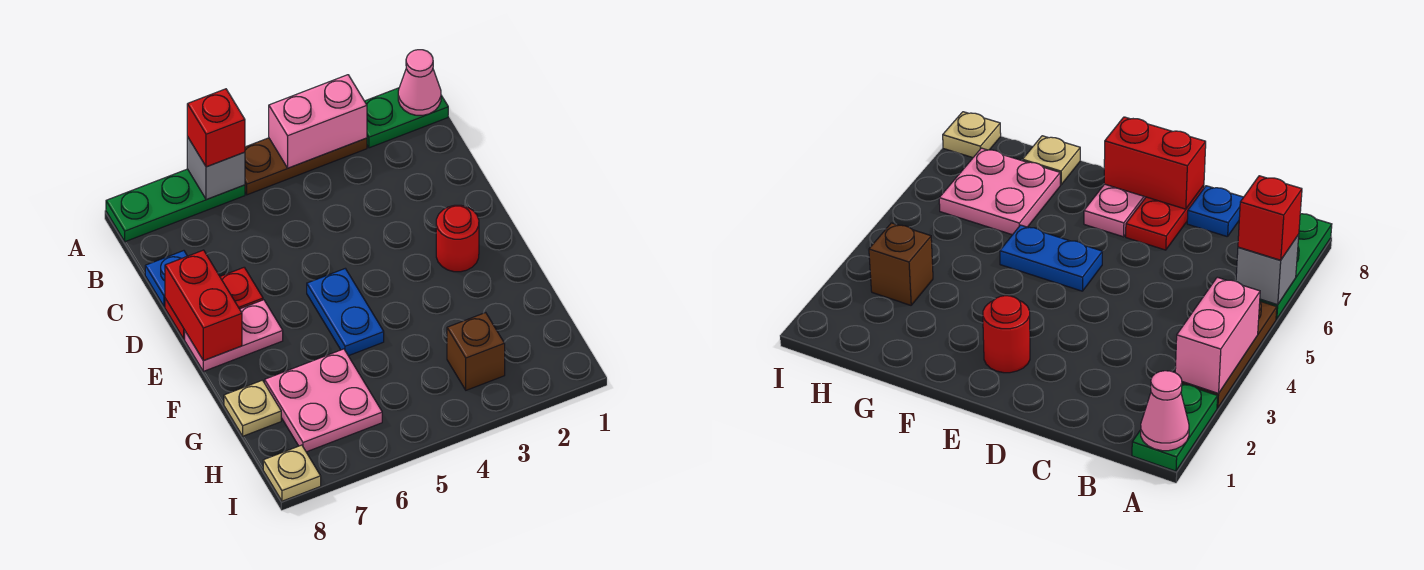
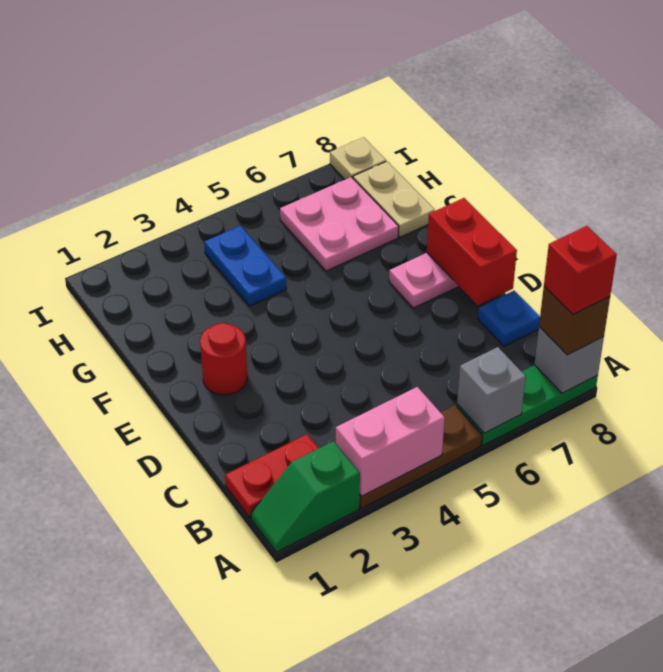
green 1x2 plate [365,88,448,148] -> green 1x2 slope [251,441,360,552]
pink 1x1 cone [398,50,441,115] -> none
red 1x1 brick [187,89,245,167] -> red 1x1 brick moved to [544,226,617,314]
none -> grey 1x1 brick [534,327,604,393]
red 1x2 plate [165,268,263,339] -> red 1x2 plate moved to [225,434,319,518]
blue 1x2 plate [307,269,384,356] -> blue 1x2 plate moved to [204,226,286,306]
tan 1x1 plate [224,380,281,436] -> tan 1x2 plate [353,161,435,237]
brown 1x1 brick [447,313,505,390] -> brown 1x1 brick moved to [539,286,610,355]

